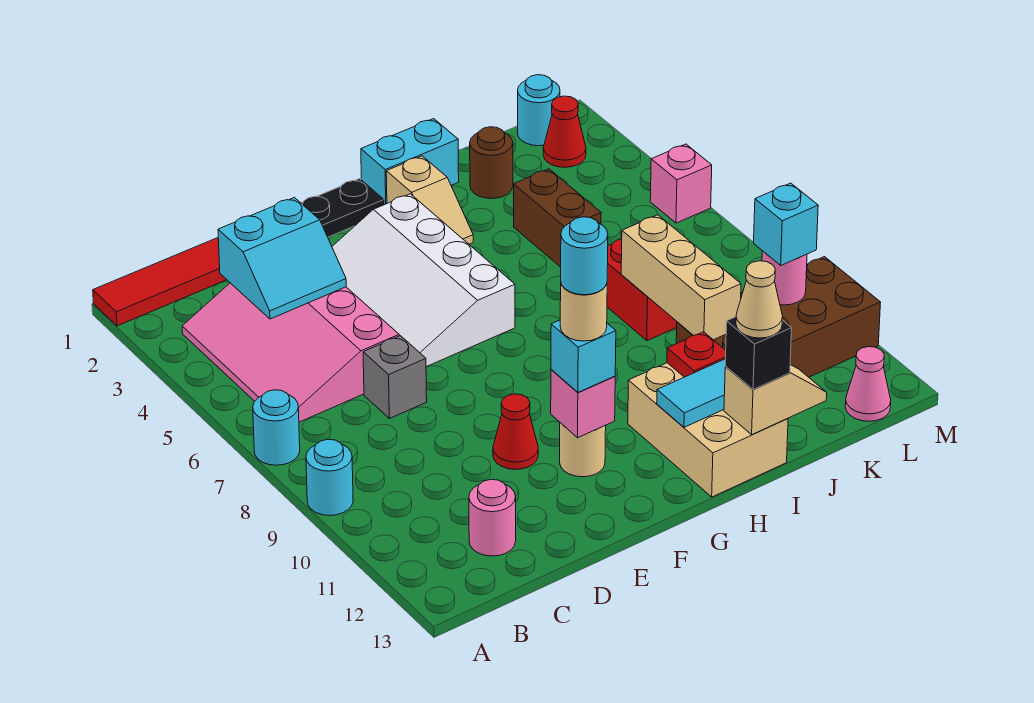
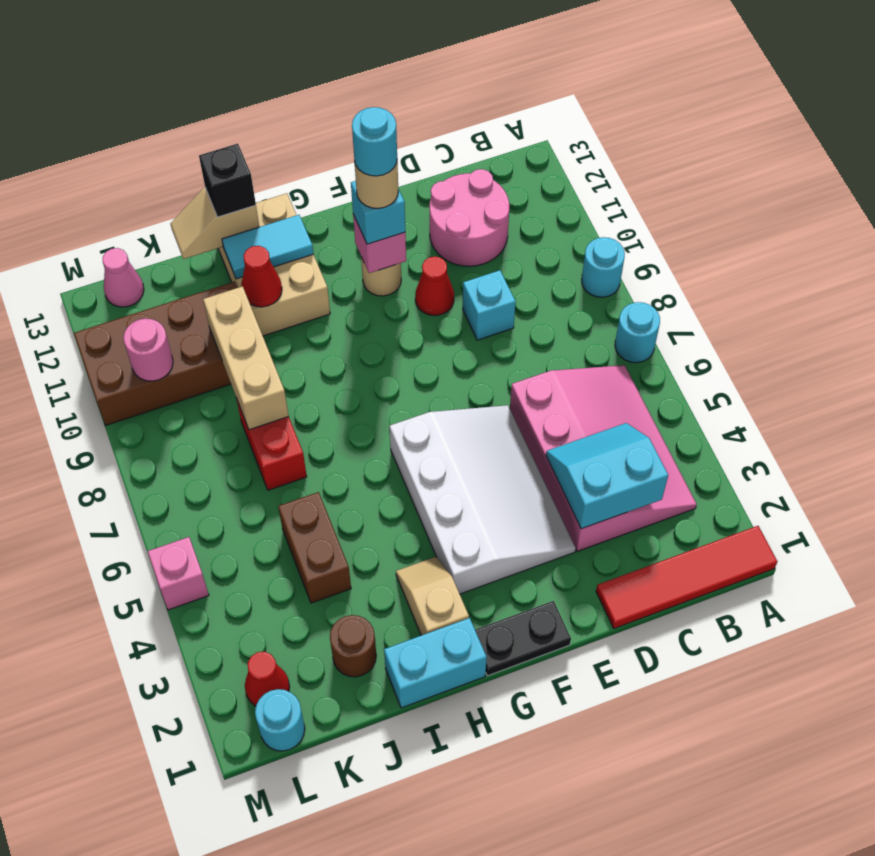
pink 1x1 round brick [469,479,516,556] -> pink 2x2 round brick [430,169,509,266]
grey 1x1 brick [363,336,427,419] -> none
red 1x1 plate [667,332,726,377] -> red 1x1 cone [241,246,282,307]
tan 1x1 cone [736,261,783,338] -> none
cyan 1x1 brick [754,183,818,265] -> cyan 1x1 brick moved to [463,270,516,340]

